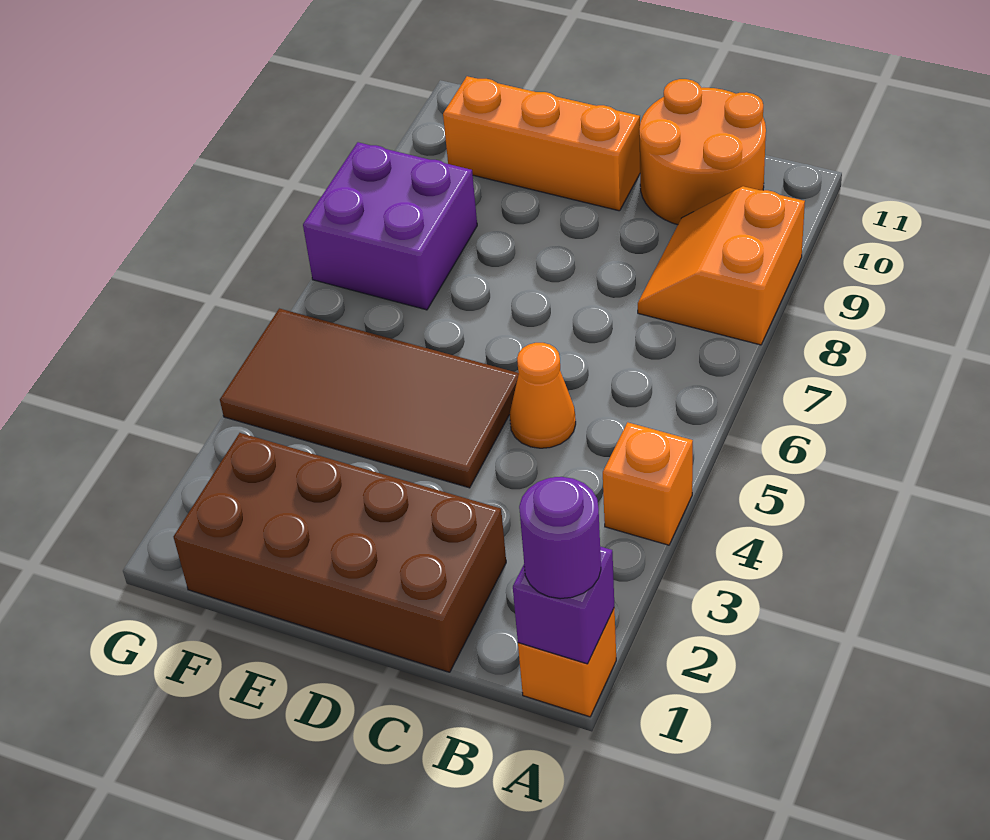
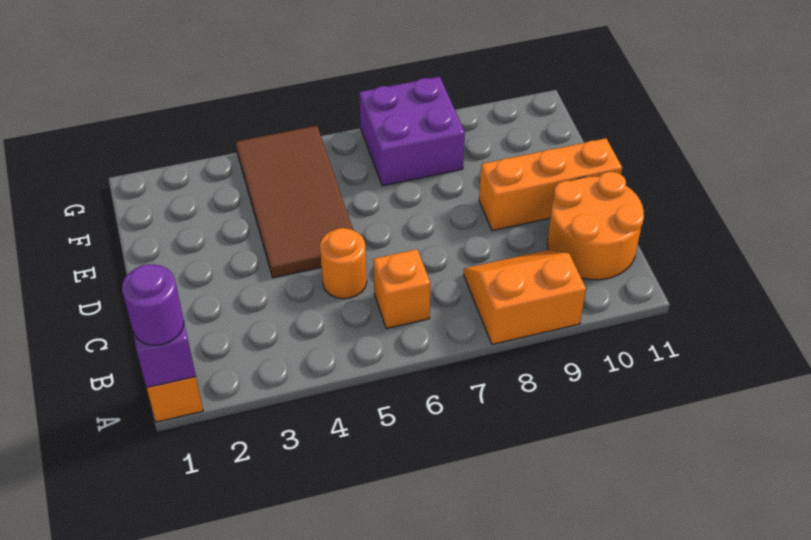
orange 1x1 brick [603,422,693,545] -> orange 1x1 brick moved to [373,249,431,329]
brown 2x4 brick [173,433,506,672] -> none
orange 1x1 cone [510,343,576,448] -> orange 1x1 round brick [320,228,367,299]
orange 1x3 brick [443,76,640,211] -> orange 1x3 brick turned to [479,138,622,231]

